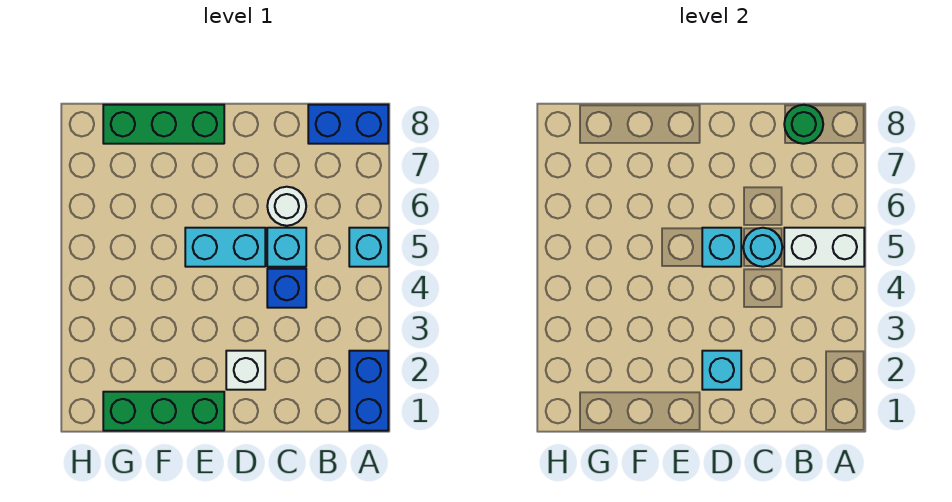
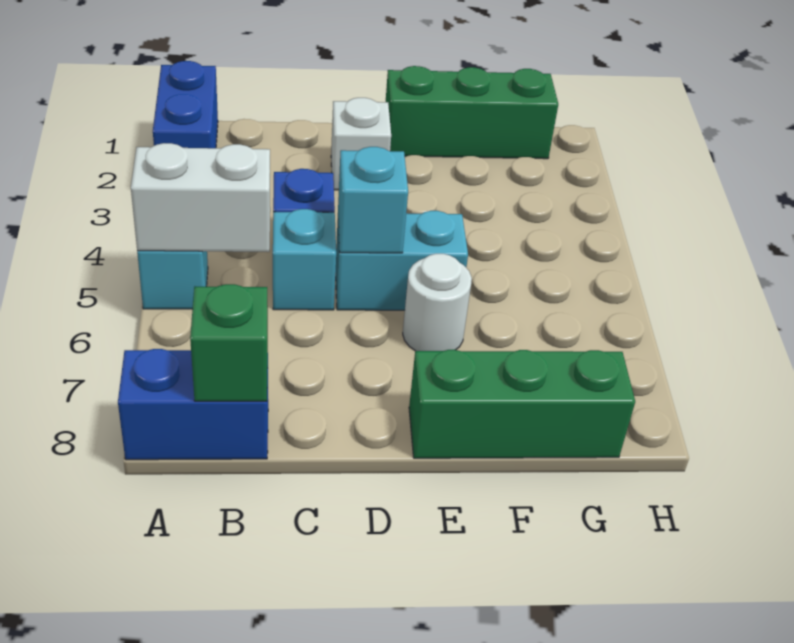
green 1x1 round brick [784,105,823,144] -> green 1x1 brick [190,284,268,401]
cyan 1x1 round brick [743,228,782,267] -> none
white 1x1 round brick [267,187,306,226] -> white 1x1 round brick moved to [403,254,472,351]
cyan 1x1 brick [702,351,741,390] -> none

